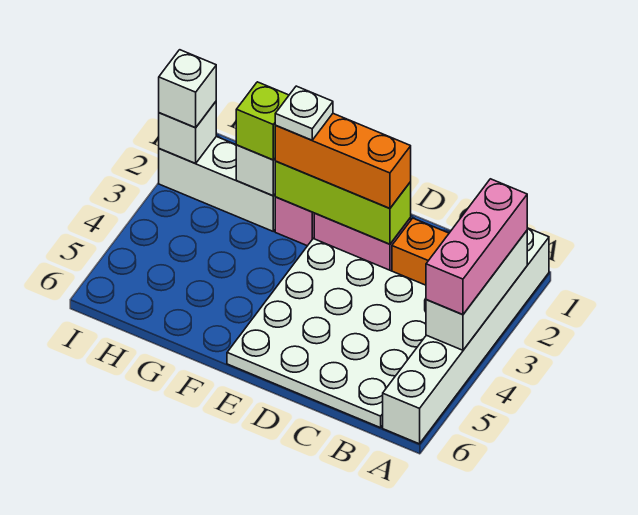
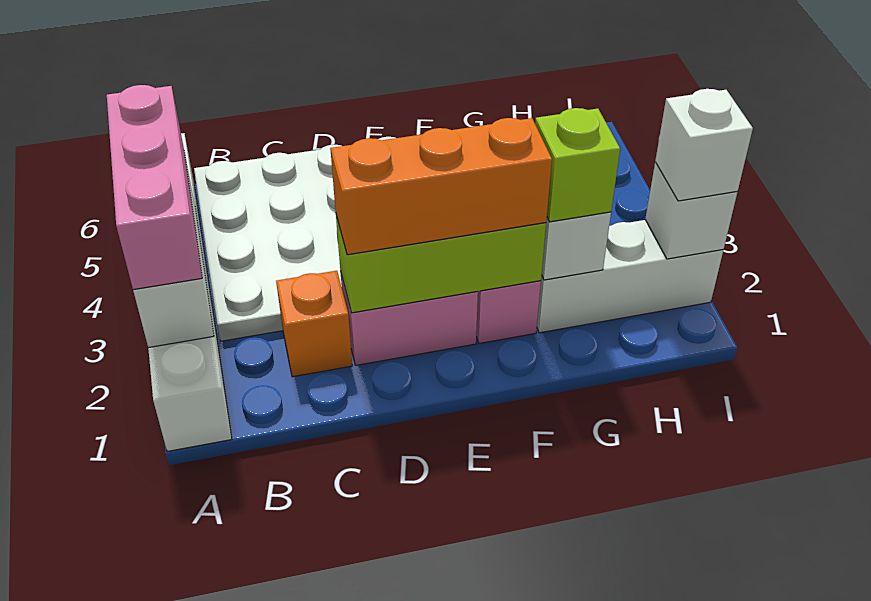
white 1x1 plate [275,86,333,140] -> none

